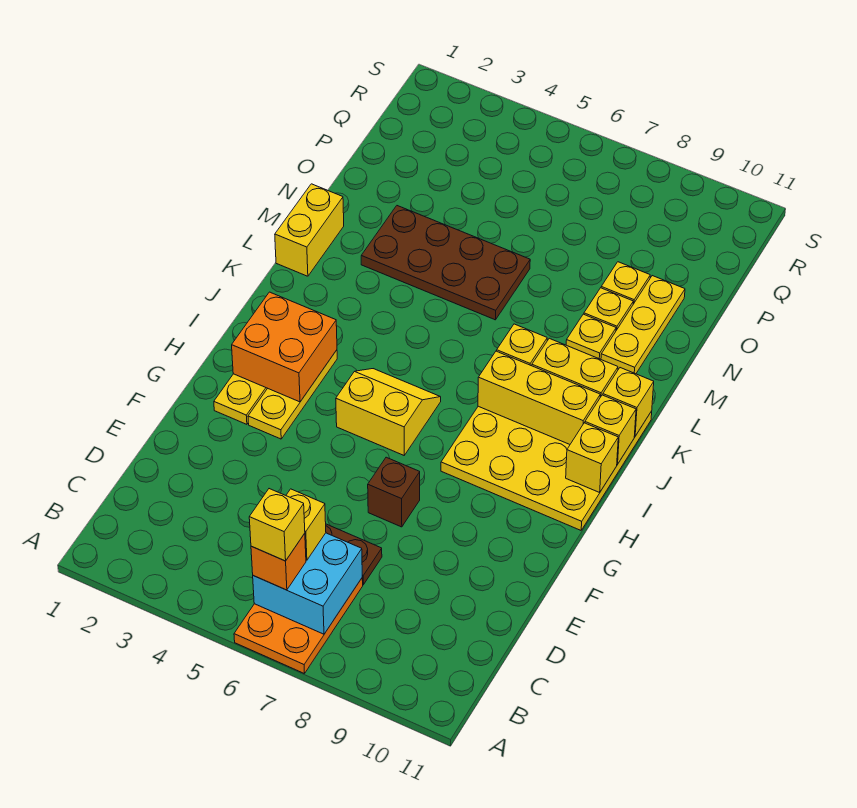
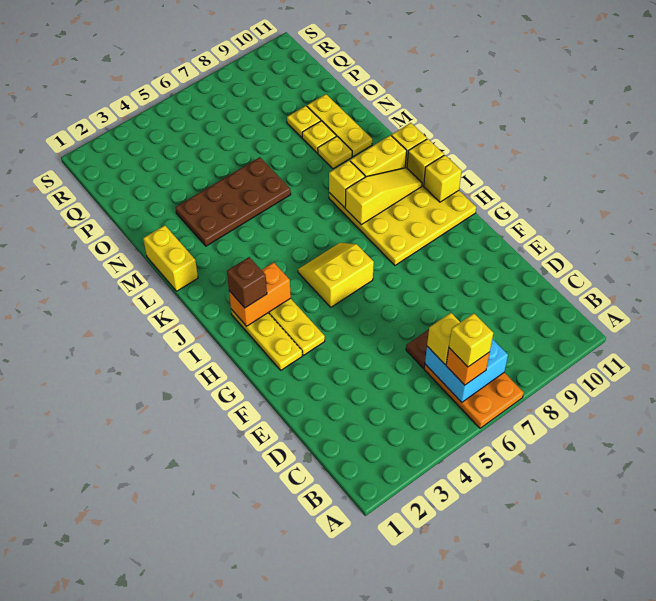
brown 1x1 brick [368,457,420,527] -> brown 1x1 brick moved to [227,257,267,308]
orange 2x2 brick [232,292,337,402] -> orange 1x2 brick [229,262,291,326]
yellow 1x3 brick [478,351,600,444] -> yellow 1x3 slope [345,168,422,225]

